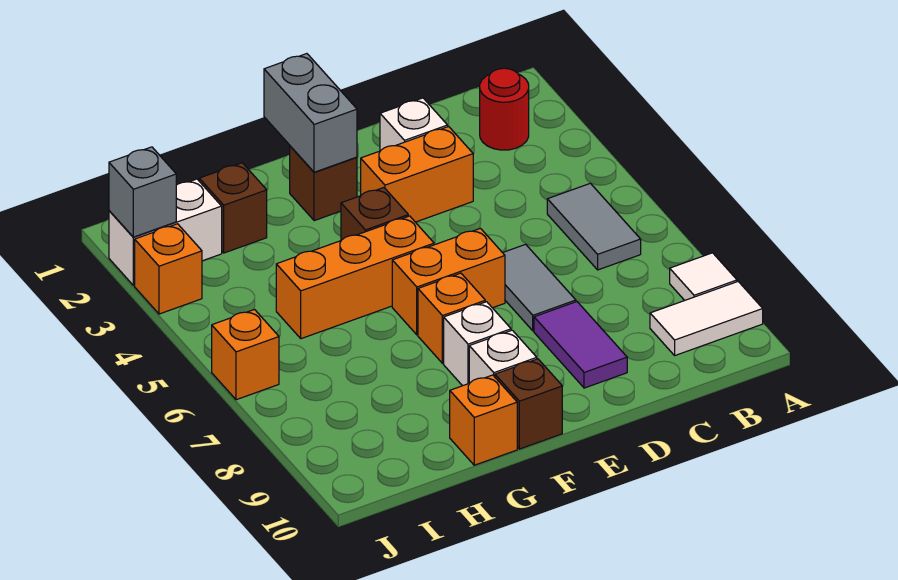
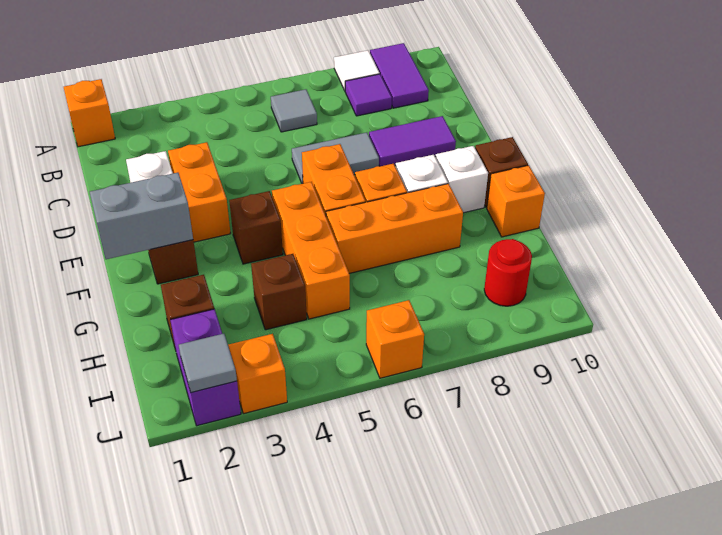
none -> orange 1x1 brick [64,79,115,147]
white 1x2 tile [650,282,763,355] -> purple 1x2 tile [370,43,429,108]
red 1x1 round brick [480,68,529,150] -> red 1x1 round brick moved to [484,239,532,306]
grey 1x2 tile [547,183,641,270] -> grey 1x1 tile [271,89,317,132]
none -> purple 1x1 tile [345,74,392,116]
none -> orange 1x3 brick [326,184,463,273]
none -> brown 1x1 brick [251,254,307,330]
white 1x2 brick [109,179,222,285] -> purple 1x2 brick [170,309,241,426]
grey 1x1 brick [109,147,176,237] -> grey 1x1 tile [179,334,237,393]

